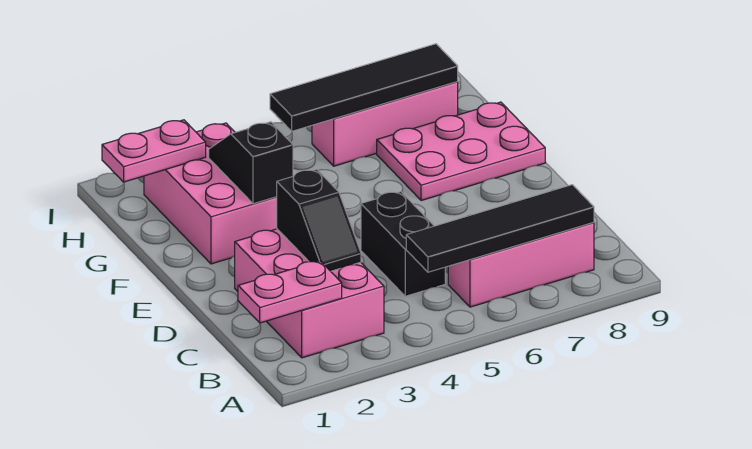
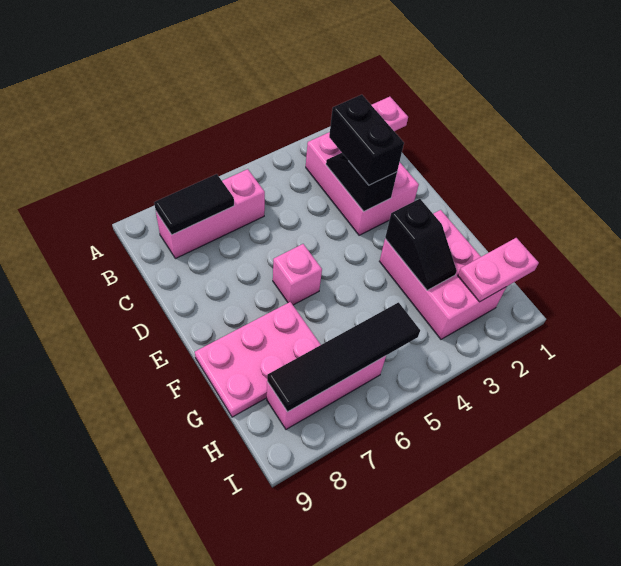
black 1x4 tile [406,185,594,272] -> black 1x2 tile [154,174,234,235]
black 1x2 brick [361,192,445,296] -> black 1x2 brick moved to [329,95,404,185]
none -> pink 1x1 brick [273,244,322,305]

